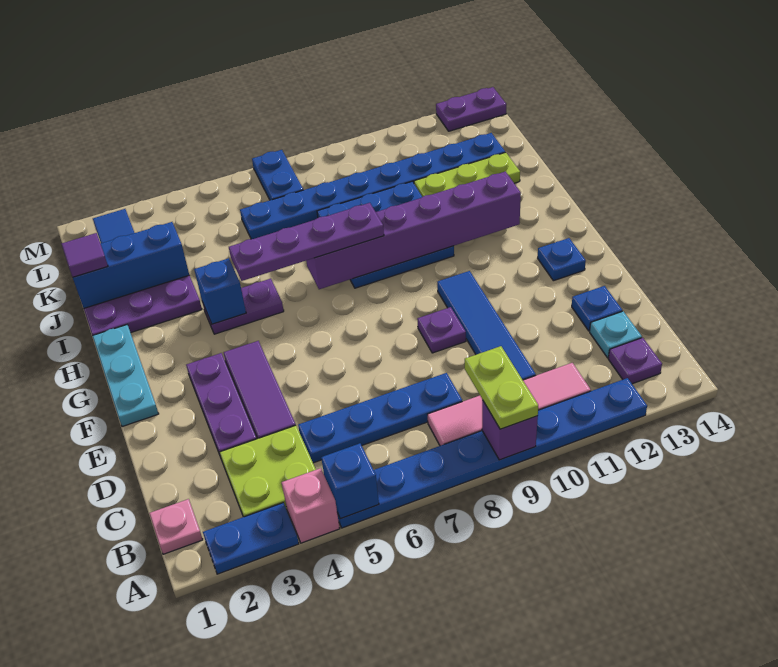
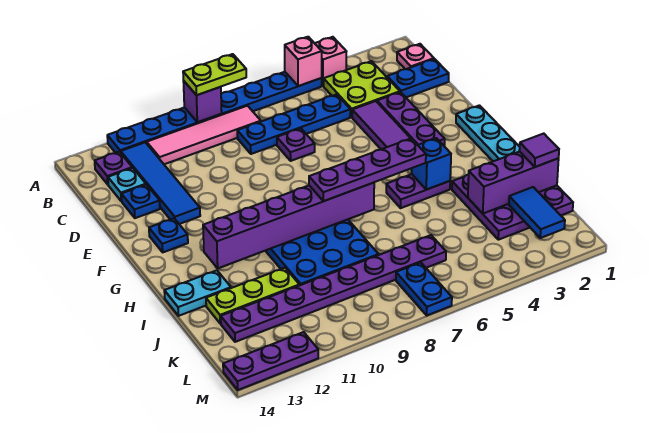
blue 1x2 plate [203,503,299,574] -> blue 1x2 plate moved to [387,59,449,97]
blue 1x1 brick [321,443,379,519] -> pink 1x1 brick [285,37,322,86]
lime 1x2 plate [465,346,538,429] -> lime 1x2 plate turned to [183,54,246,95]
blue 1x4 tile [437,271,536,380] -> blue 1x4 tile moved to [121,142,200,224]
purple 1x1 plate [417,307,466,353] -> purple 1x1 plate moved to [277,128,315,161]
none -> cyan 1x2 plate [164,270,231,316]
blue 1x3 brick [73,222,189,308] -> purple 1x3 brick [468,152,559,213]
blue 1x8 plate [240,133,505,239] -> purple 1x8 plate [221,235,446,342]
purple 1x2 plate [436,87,506,131] -> purple 1x3 plate [223,332,318,390]

